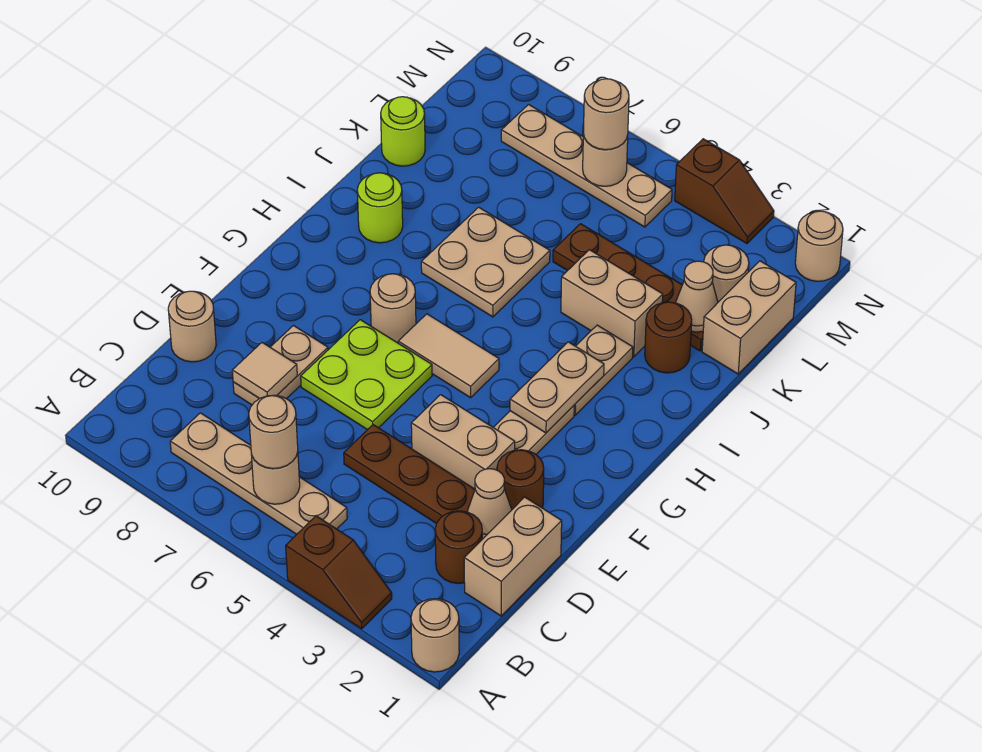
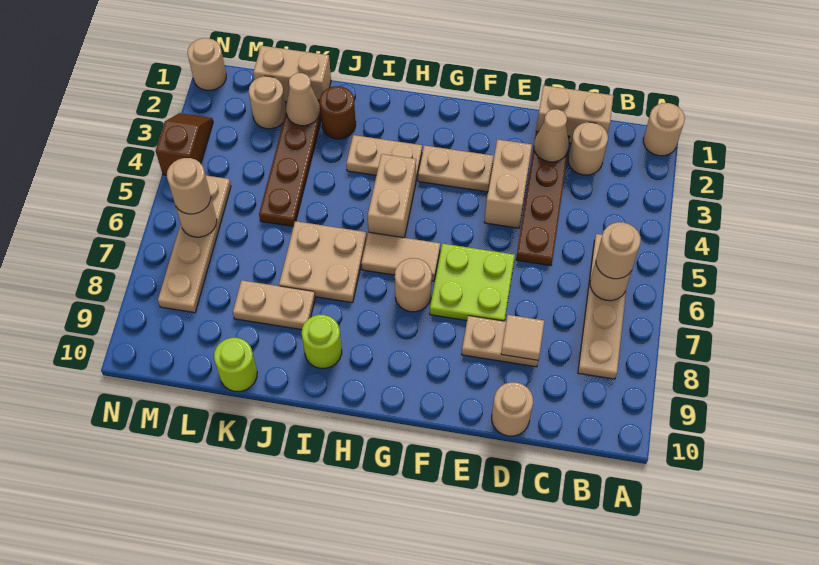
brown 1x2 slope [286,516,392,629] -> none
brown 1x1 round brick [435,511,482,584] -> tan 1x1 round brick [568,122,608,175]
brown 1x1 round brick [497,450,544,509] -> none
tan 1x2 plate [510,342,604,433] -> tan 1x2 plate moved to [233,280,315,330]
tan 1x2 tile [398,314,499,398] -> tan 1x2 tile turned to [361,232,440,281]
tan 1x2 brick [561,250,663,357] -> tan 1x2 brick moved to [368,154,416,238]

